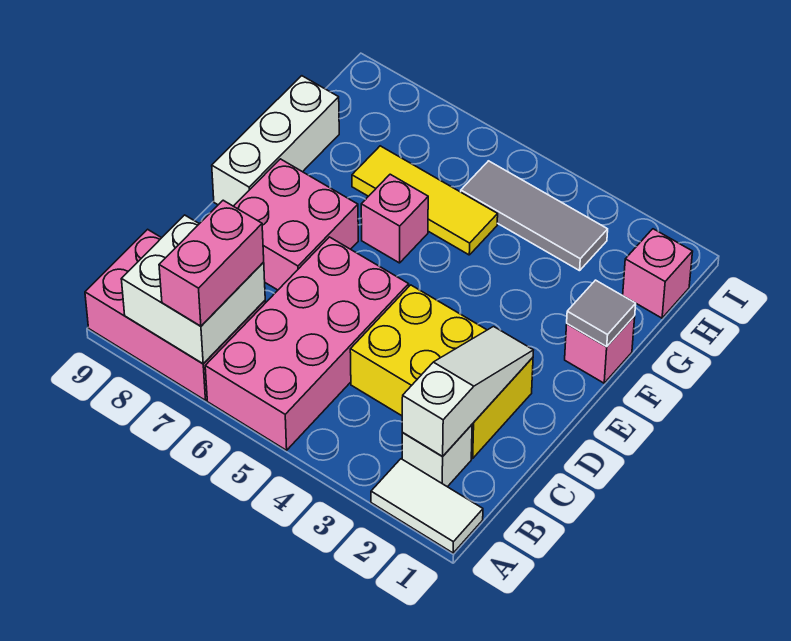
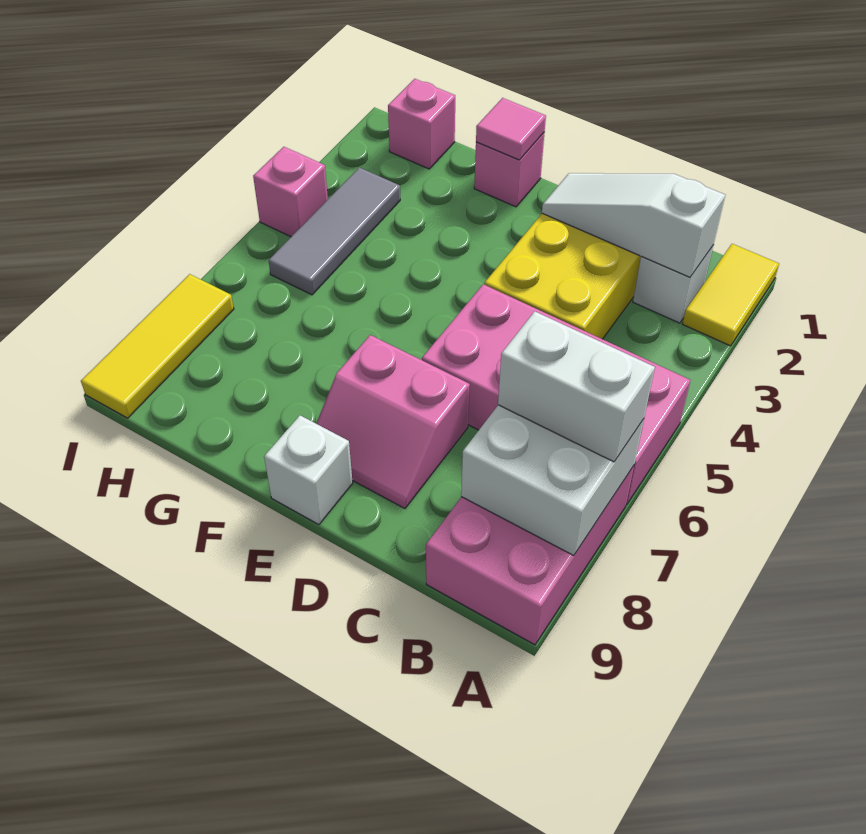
white 1x2 tile [371,459,483,553] -> yellow 1x2 tile [682,244,779,346]
pink 1x2 brick [159,200,264,326] -> white 1x2 brick [498,311,655,462]
pink 2x2 brick [234,159,358,290] -> pink 2x2 slope [316,335,470,508]
white 1x3 brick [212,76,339,206] -> white 1x1 brick [264,415,353,525]
grey 1x1 tile [567,280,636,347] -> pink 1x1 tile [476,98,546,160]
pink 1x1 brick [361,174,428,263] -> pink 1x1 brick moved to [253,147,328,237]
yellow 1x3 tile [352,146,498,255] -> yellow 1x3 tile moved to [81,274,234,418]

